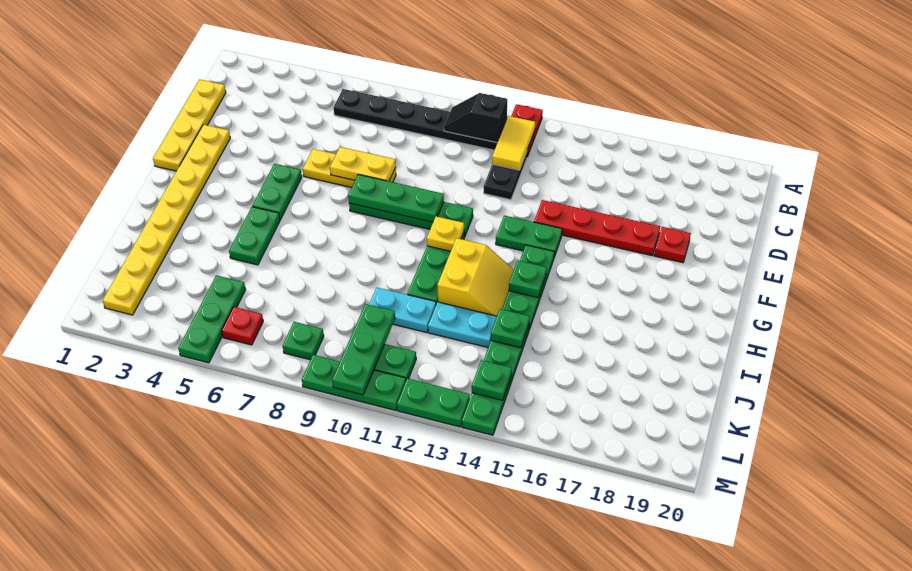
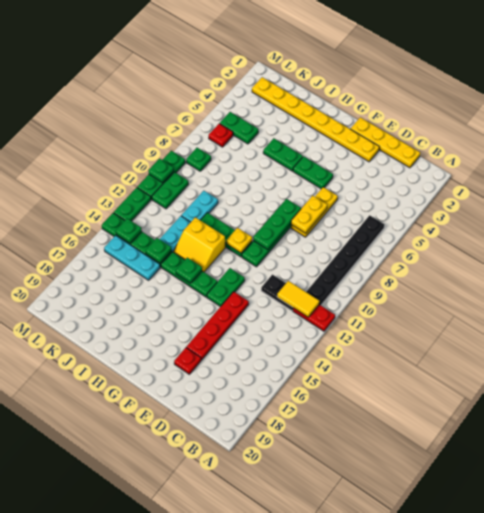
black 1x2 slope [444,93,507,143] -> none
none -> cyan 1x3 plate [104,235,160,280]
green 1x3 plate [178,275,246,363] -> green 1x2 plate [220,112,258,144]
green 1x3 plate [332,304,395,395] -> green 1x1 plate [148,159,174,183]

